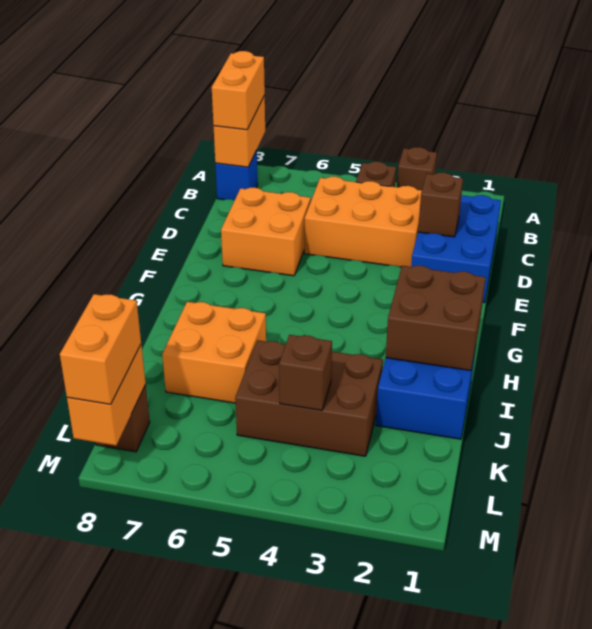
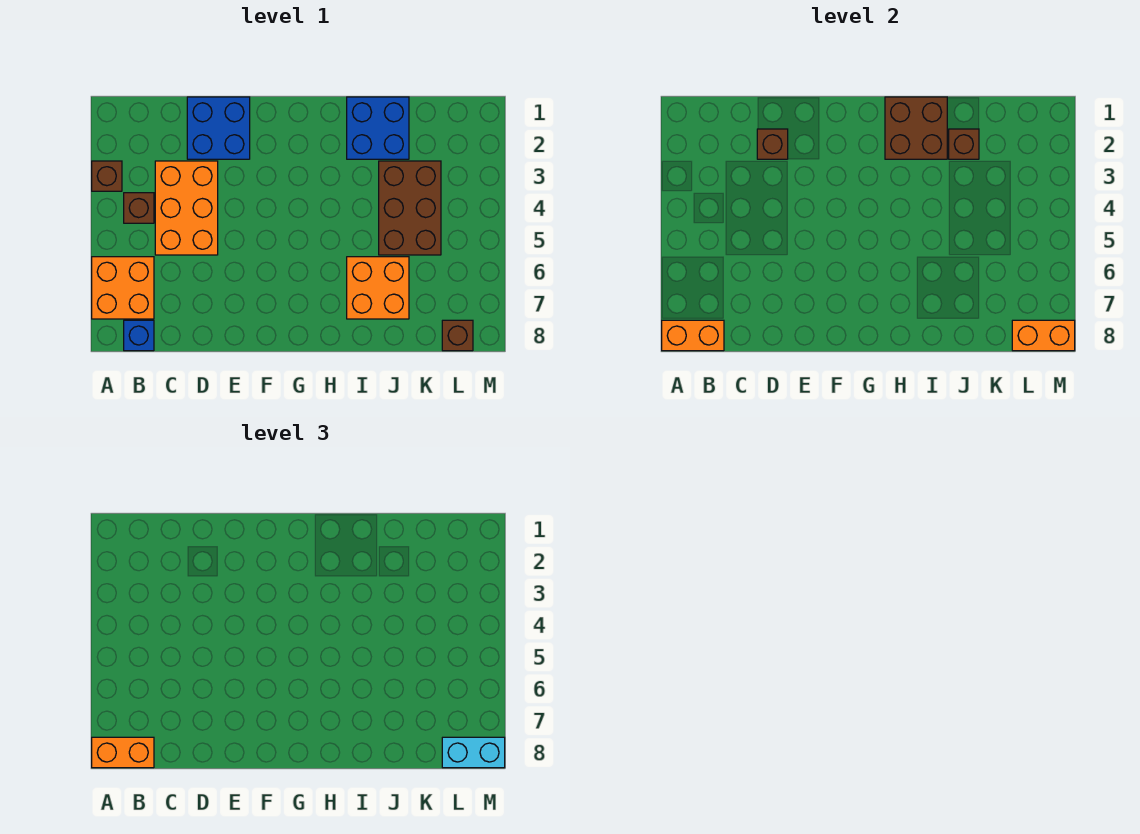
blue 2x3 brick [411,195,501,303] -> blue 2x2 brick [187,97,250,159]
orange 2x2 brick [221,188,311,276] -> orange 2x2 brick moved to [92,257,154,319]
brown 1x1 brick [279,335,332,410] -> brown 1x1 brick moved to [949,129,979,159]
orange 1x2 brick [60,294,141,404] -> cyan 1x2 brick [442,737,505,768]

